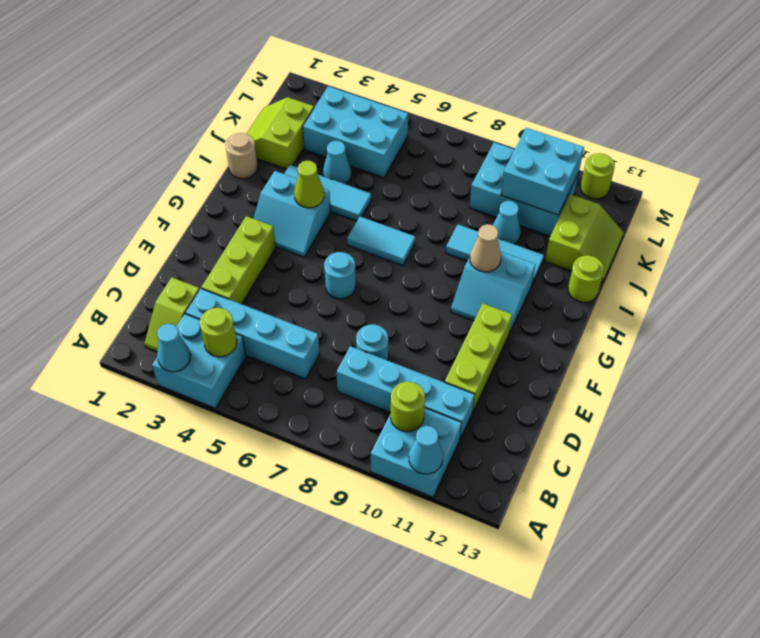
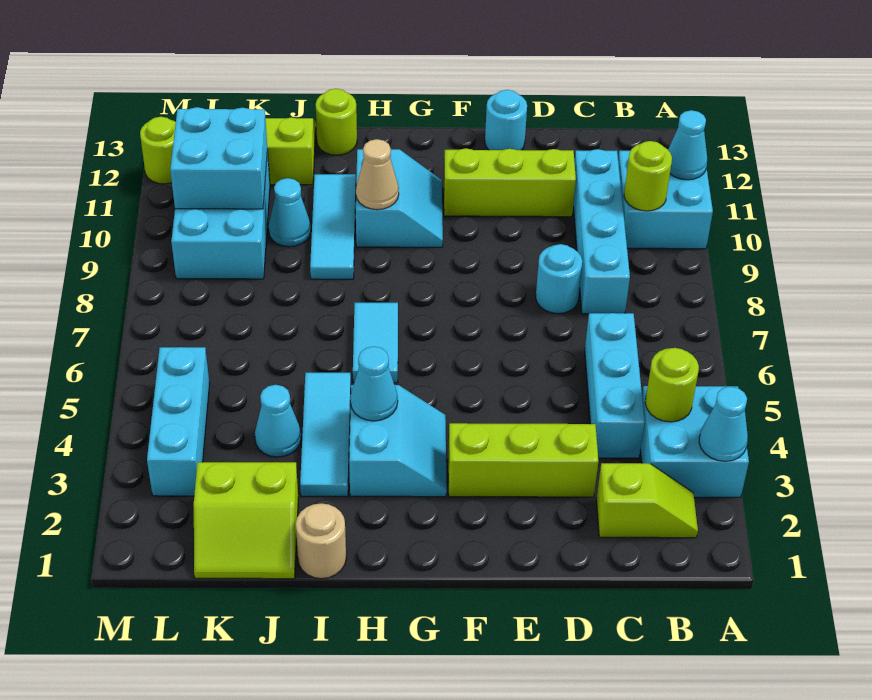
cyan 1x4 brick [185,289,320,379] -> cyan 1x3 brick [585,313,645,458]
cyan 1x1 round brick [324,252,356,299] -> cyan 1x1 round brick moved to [485,90,527,150]
lime 1x1 cone [294,161,324,208] -> cyan 1x1 cone [350,346,398,421]
cyan 2x3 brick [303,86,408,178] -> cyan 1x3 brick [147,347,210,496]

